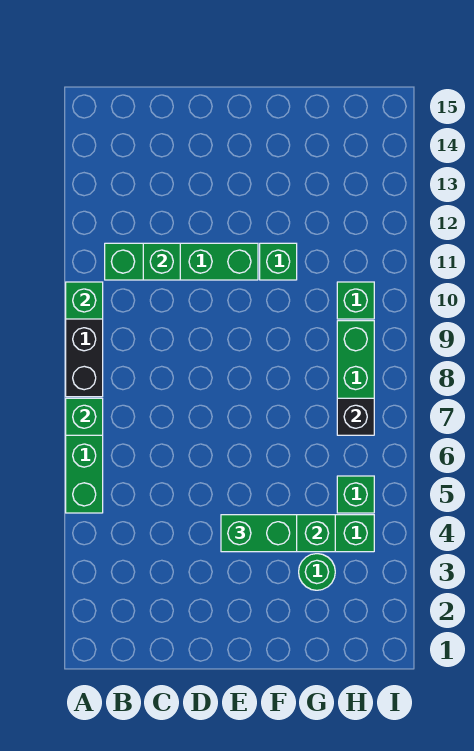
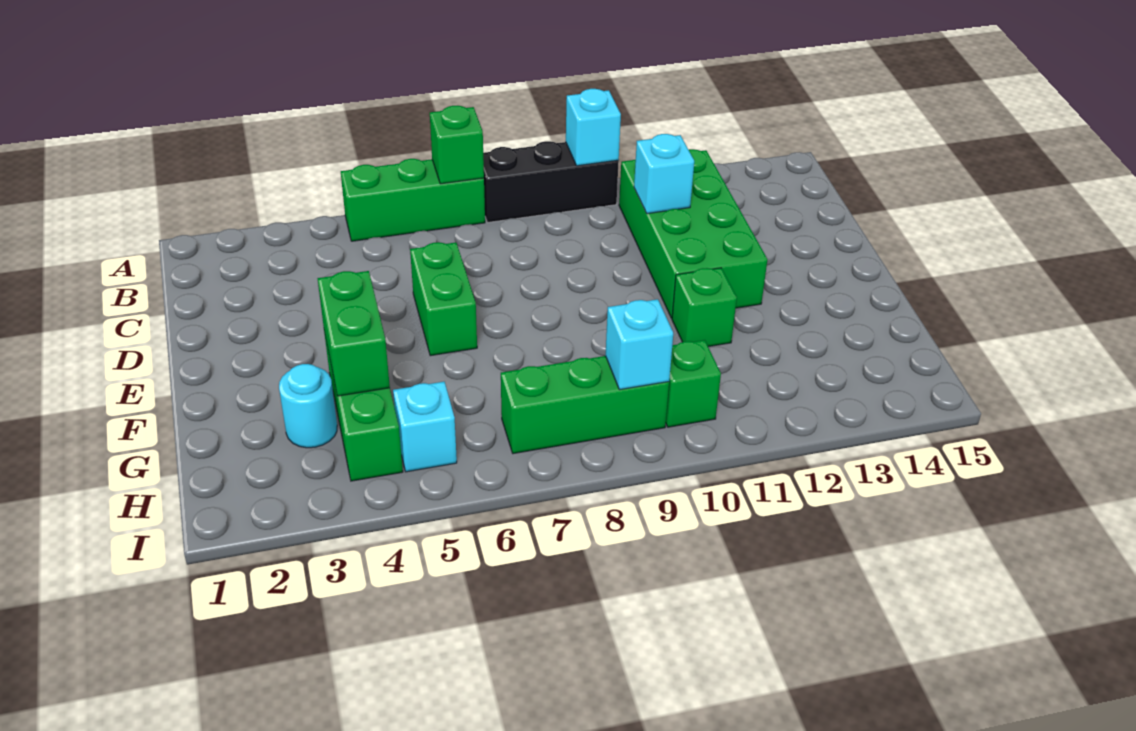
green 1x1 brick [66,282,103,319] -> cyan 1x1 brick [566,89,621,166]
green 1x4 brick [105,243,258,280] -> green 2x4 brick [619,149,768,318]
green 1x1 brick [143,243,180,280] -> cyan 1x1 brick [634,134,694,214]
green 1x2 brick [221,515,297,552] -> green 1x2 brick moved to [410,242,477,356]
green 1x1 round brick [299,554,335,590] -> cyan 1x1 round brick [279,364,337,448]
green 1x1 brick [337,476,374,513] -> cyan 1x1 brick [393,382,457,472]
black 1x1 brick [337,398,374,435] -> none
none -> cyan 1x1 brick [605,299,673,390]

